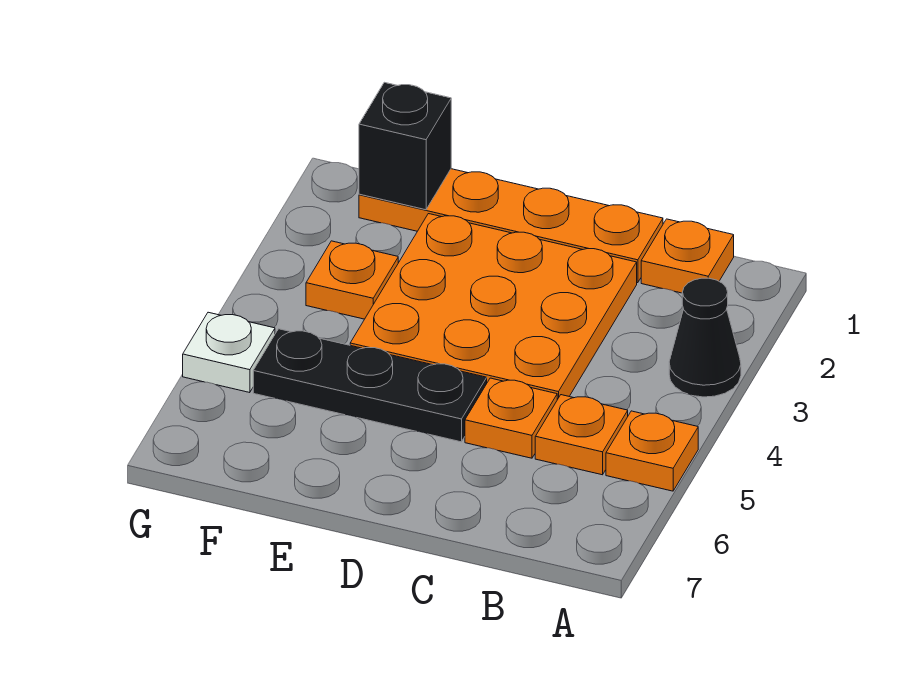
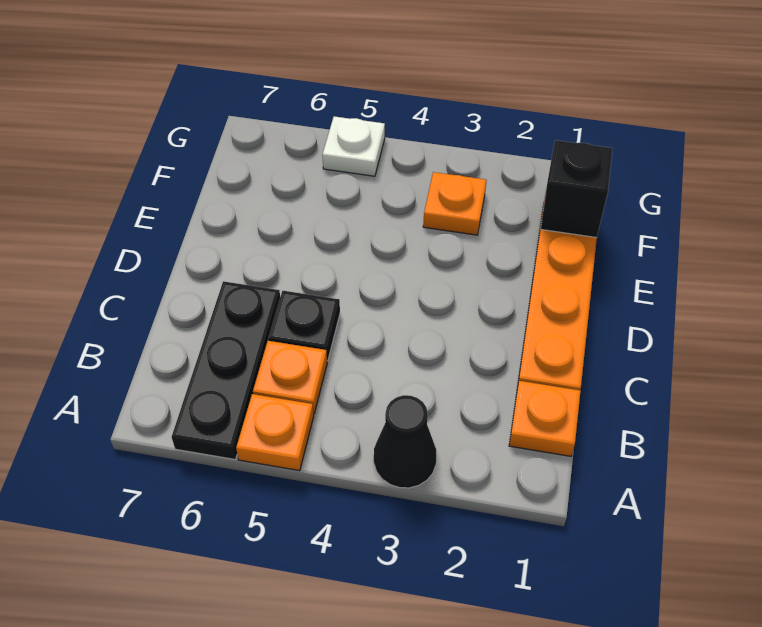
orange 3x3 plate [350,214,637,400] -> none
orange 1x1 plate [465,378,557,458] -> black 1x1 plate [268,291,340,361]
black 1x3 plate [253,329,487,442] -> black 1x3 plate moved to [172,281,280,459]

